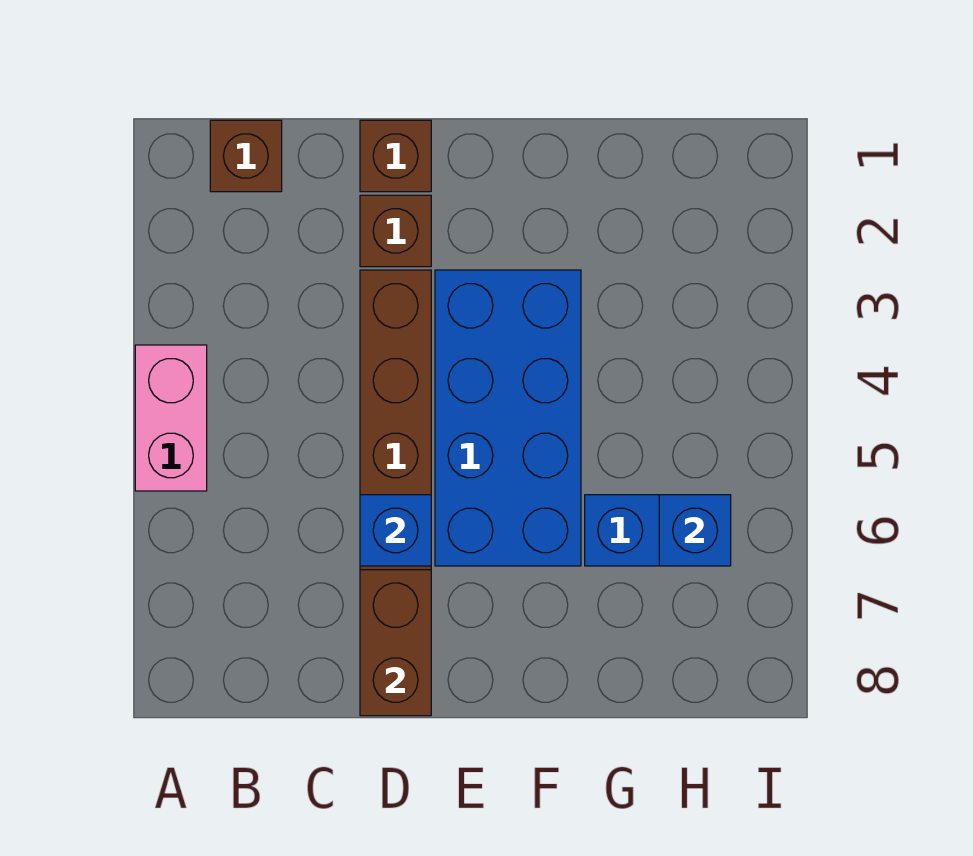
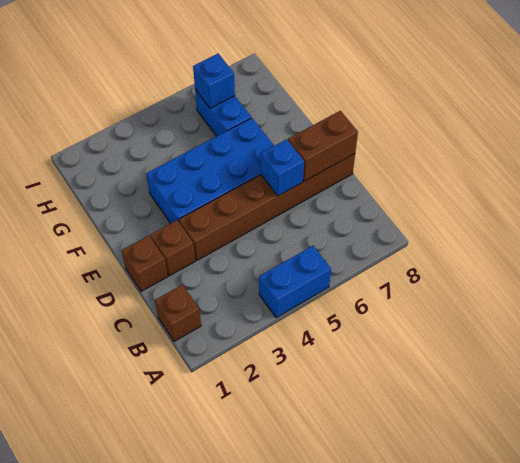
pink 1x2 brick [135,345,207,491] -> blue 1x2 brick [259,246,331,318]

